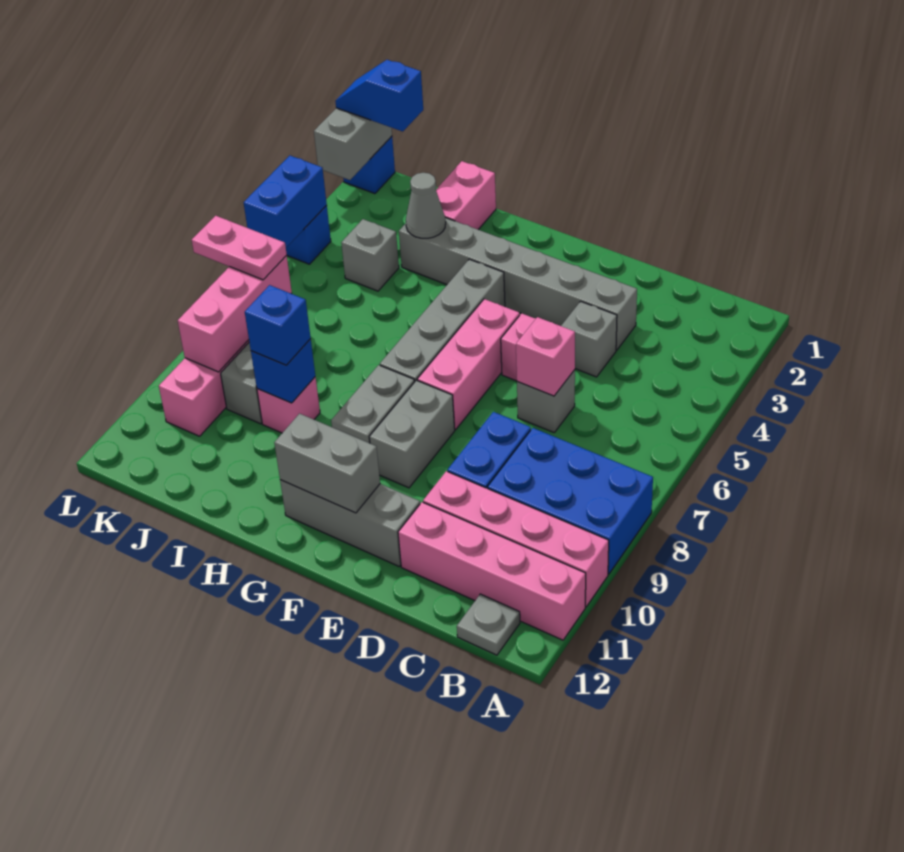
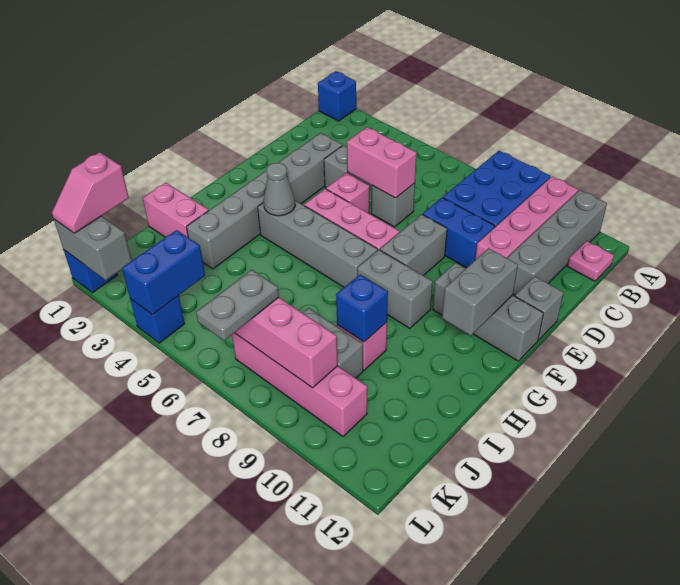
pink 1x4 brick [398,502,586,640] -> grey 1x4 brick [507,190,607,295]
grey 1x1 plate [457,594,520,655] -> pink 1x1 plate [568,241,614,281]
pink 1x1 brick [516,317,575,396] -> pink 1x2 brick [347,127,417,198]
grey 1x3 brick [280,480,420,566] -> grey 1x3 brick turned to [433,263,544,361]
grey 1x2 brick [369,380,455,488] -> grey 1x2 brick turned to [380,214,447,276]
grey 1x1 cone [406,173,446,238] -> grey 1x1 cone moved to [264,163,295,216]
blue 1x1 brick [245,285,311,365] -> blue 1x1 brick moved to [318,71,356,121]
grey 1x1 brick [341,219,399,291] -> grey 1x1 brick moved to [515,276,564,340]
blue 1x2 slope [335,60,423,131] -> pink 1x2 slope [52,152,129,233]
pink 1x2 plate [192,216,287,280] -> grey 1x2 plate [196,270,279,341]
blue 1x2 brick [244,156,327,248] -> blue 1x2 brick turned to [122,230,205,314]

